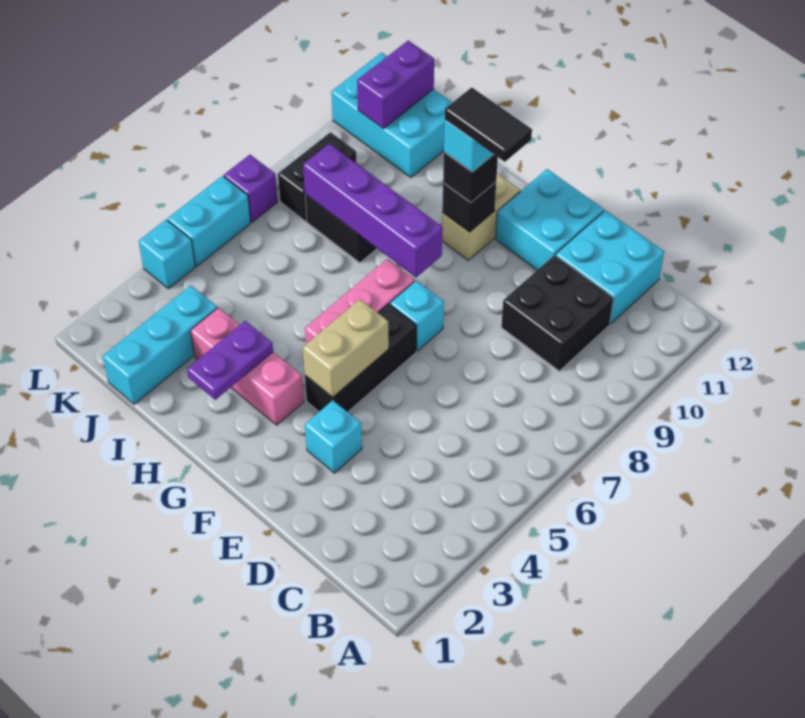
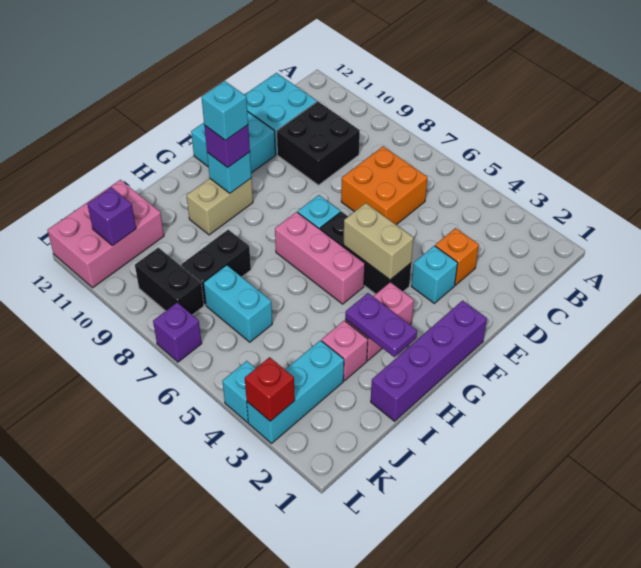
none -> orange 2x2 brick [341,146,428,225]
none -> orange 1x1 brick [435,228,479,285]
black 1x2 tile [445,87,532,162] -> none
purple 1x4 brick [303,144,443,278] -> purple 1x4 brick moved to [371,301,487,421]
tan 1x2 brick [442,173,520,260] -> tan 1x2 brick turned to [186,178,253,235]
black 1x1 brick [442,182,496,232] -> cyan 1x1 brick [207,152,252,193]
black 1x1 brick [443,152,498,203] -> purple 1x1 brick [204,125,250,168]
cyan 1x3 brick [103,286,217,404] -> cyan 1x3 brick turned to [247,340,344,443]
cyan 2x3 brick [331,53,453,177] -> pink 2x3 brick [47,180,164,288]
purple 1x2 brick [357,41,434,129] -> purple 1x1 brick [87,187,136,246]
none -> red 1x1 brick [245,357,295,421]
cyan 1x2 brick [168,176,251,266] -> cyan 1x2 brick moved to [203,265,272,342]

